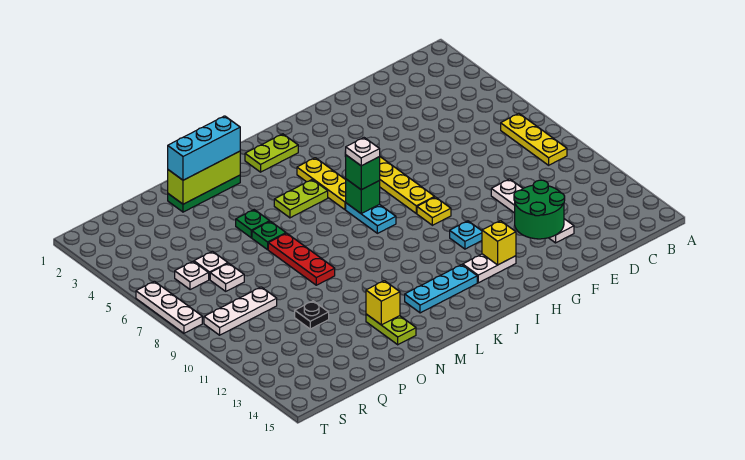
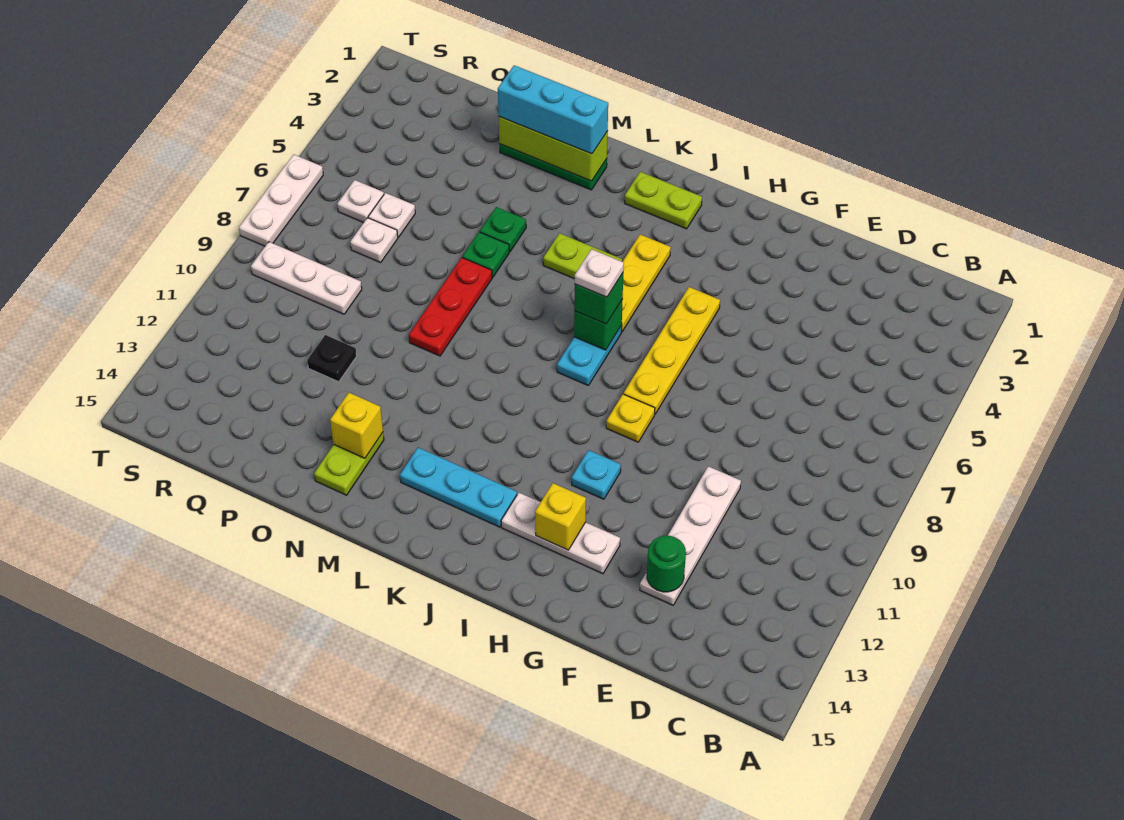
yellow 1x3 plate [501,113,567,165] -> none
green 2x2 round brick [514,180,565,239] -> green 1x1 round brick [647,536,686,592]
white 1x2 plate [463,254,516,283] -> white 1x3 plate [501,493,620,574]

